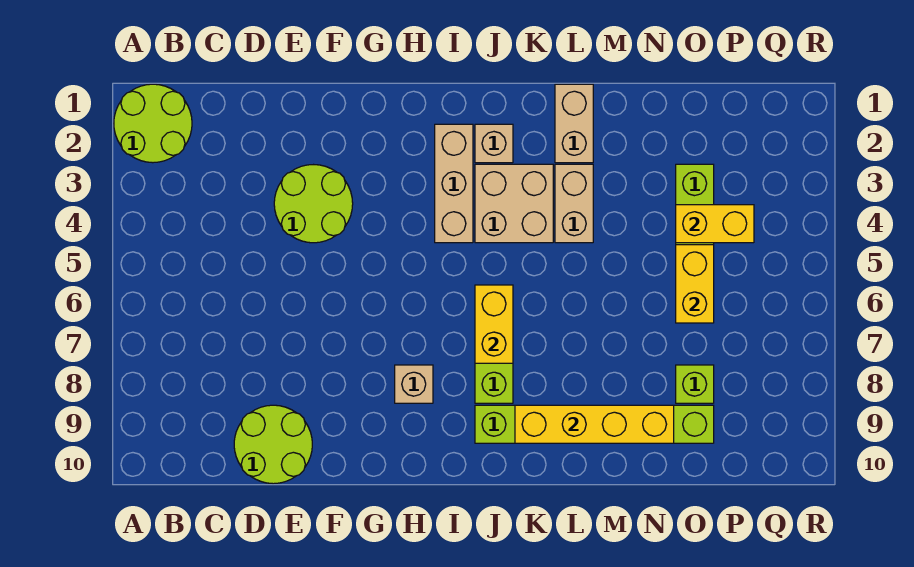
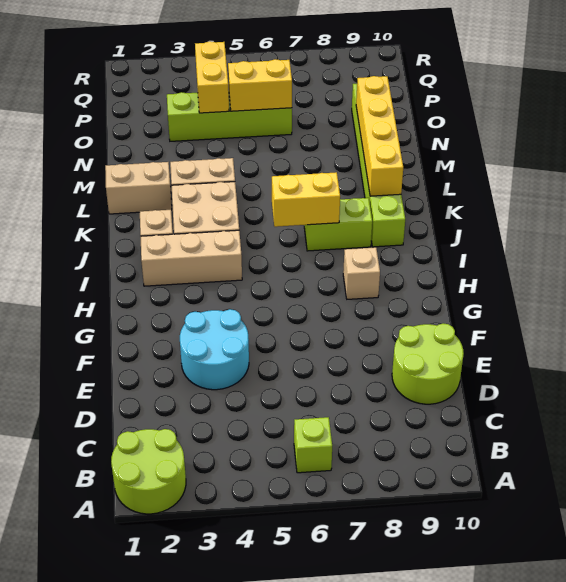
lime 2x2 round brick [274,165,353,243] -> cyan 2x2 round brick [180,309,249,390]
lime 1x1 brick [676,365,714,403] -> lime 1x1 brick moved to [294,417,332,473]

